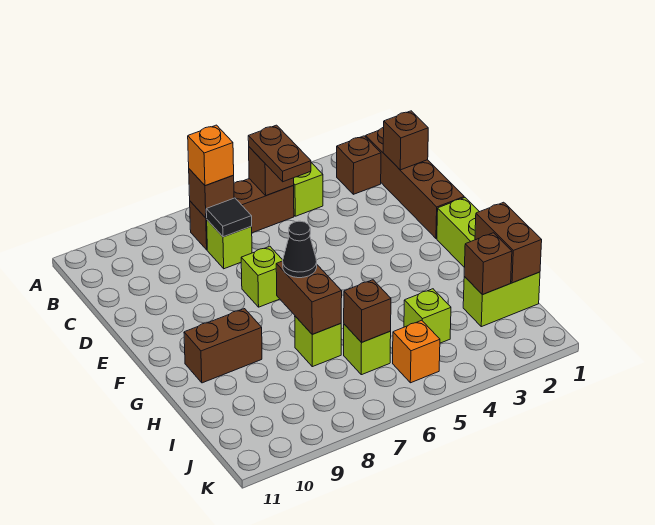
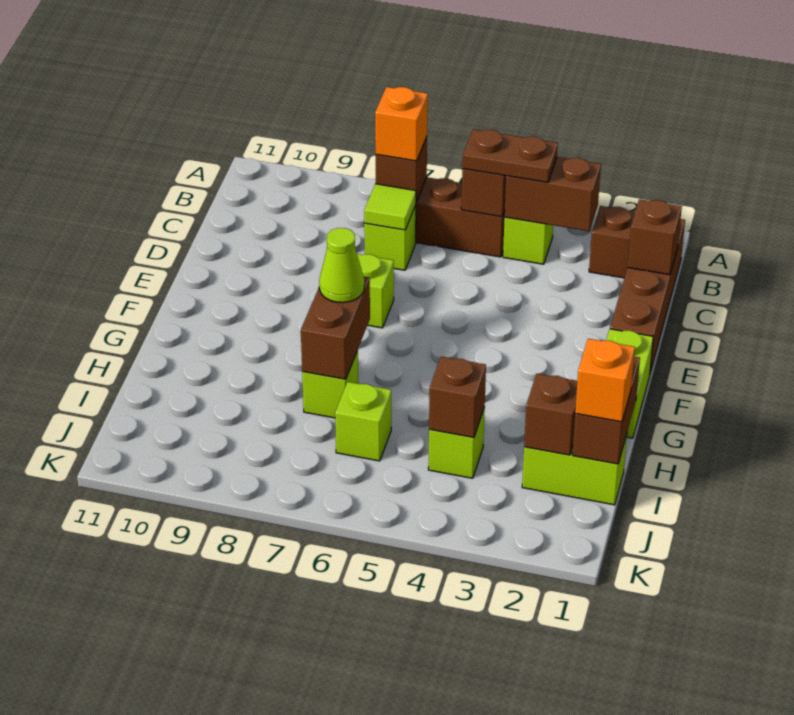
brown 1x2 plate [248,125,311,182] -> brown 1x2 plate turned to [462,129,558,182]
black 1x1 tile [206,198,252,237] -> lime 1x1 tile [364,184,416,230]
black 1x1 cone [283,221,317,278] -> lime 1x1 cone [319,228,364,303]
brown 1x2 brick [184,309,262,383] -> brown 1x2 brick moved to [505,157,601,231]
brown 1x1 brick [344,280,391,343] -> brown 1x1 brick moved to [429,357,486,438]
orange 1x1 brick [393,320,440,383] -> orange 1x1 brick moved to [575,339,635,422]

